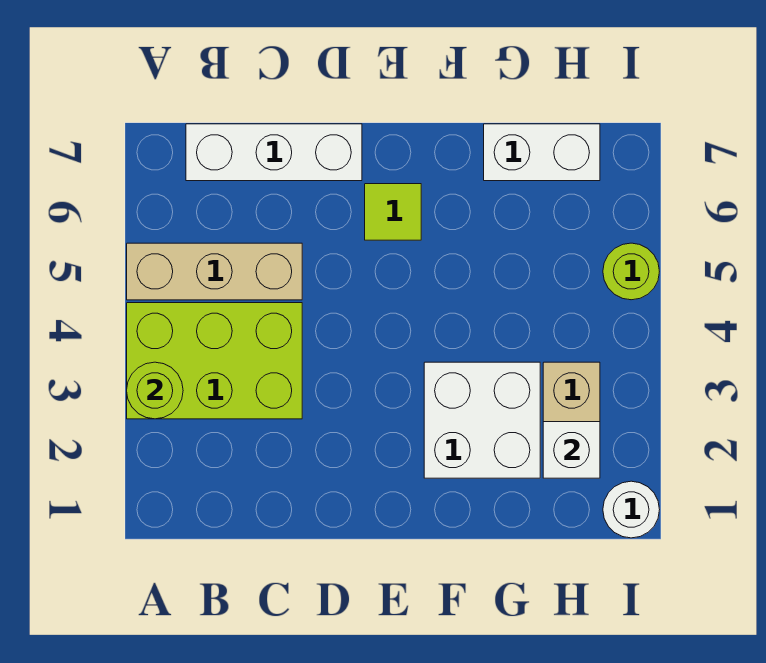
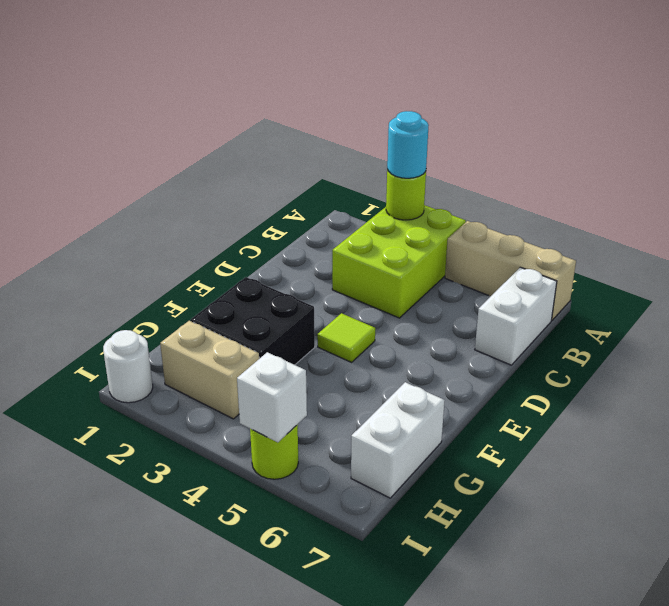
none -> cyan 1x1 round brick [387,111,429,178]
tan 1x3 brick [127,243,302,300] -> tan 1x3 brick turned to [445,221,576,320]
white 1x3 brick [186,124,362,181] -> white 1x2 brick [475,267,557,365]
lime 1x1 tile [365,184,421,240] -> lime 1x1 tile moved to [317,313,375,362]
white 2x2 brick [424,362,540,478] -> black 2x2 brick [191,277,315,365]
white 1x1 brick [543,422,600,478] -> white 1x1 brick moved to [237,352,307,442]

